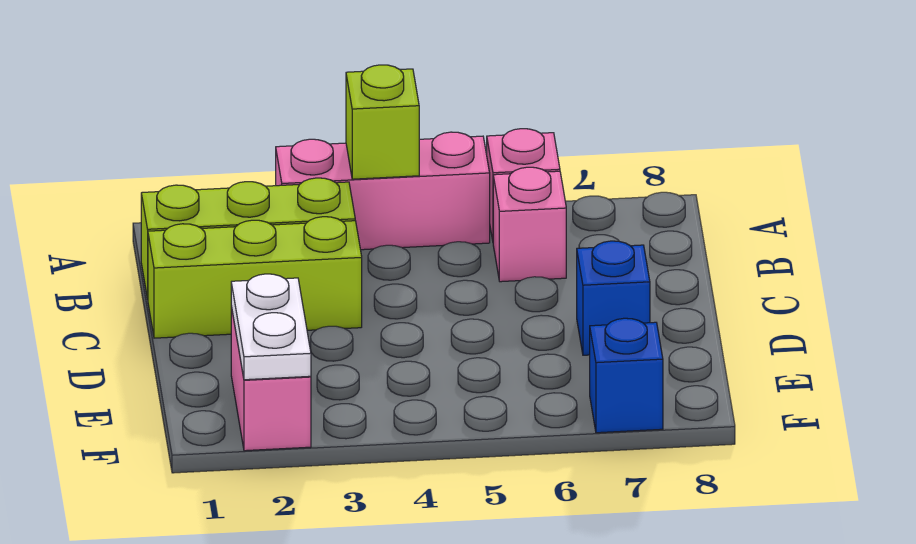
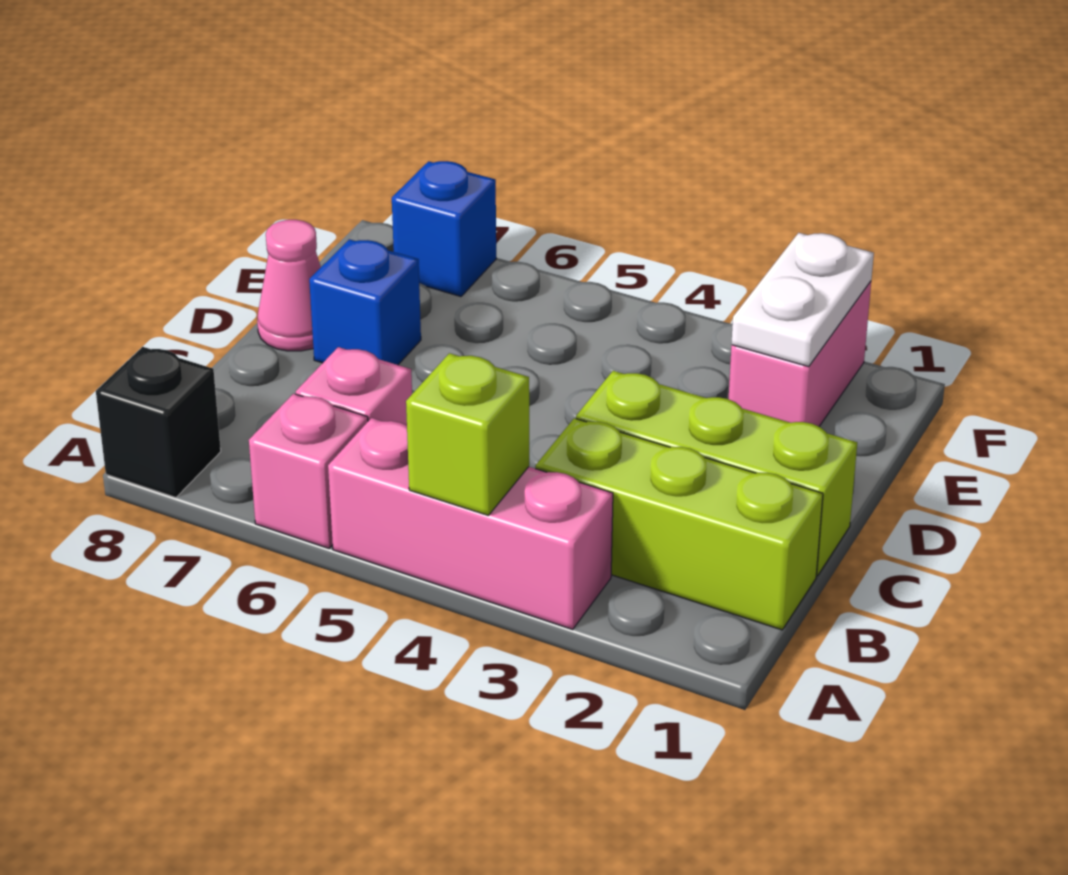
none -> black 1x1 brick [96,347,221,498]
none -> pink 1x1 cone [257,220,321,351]

